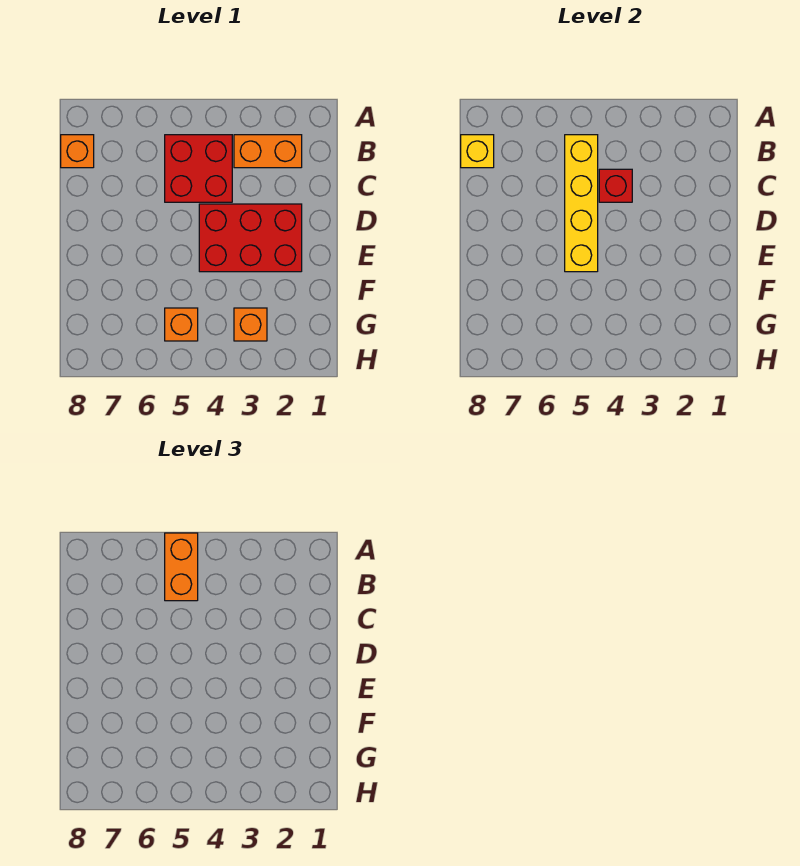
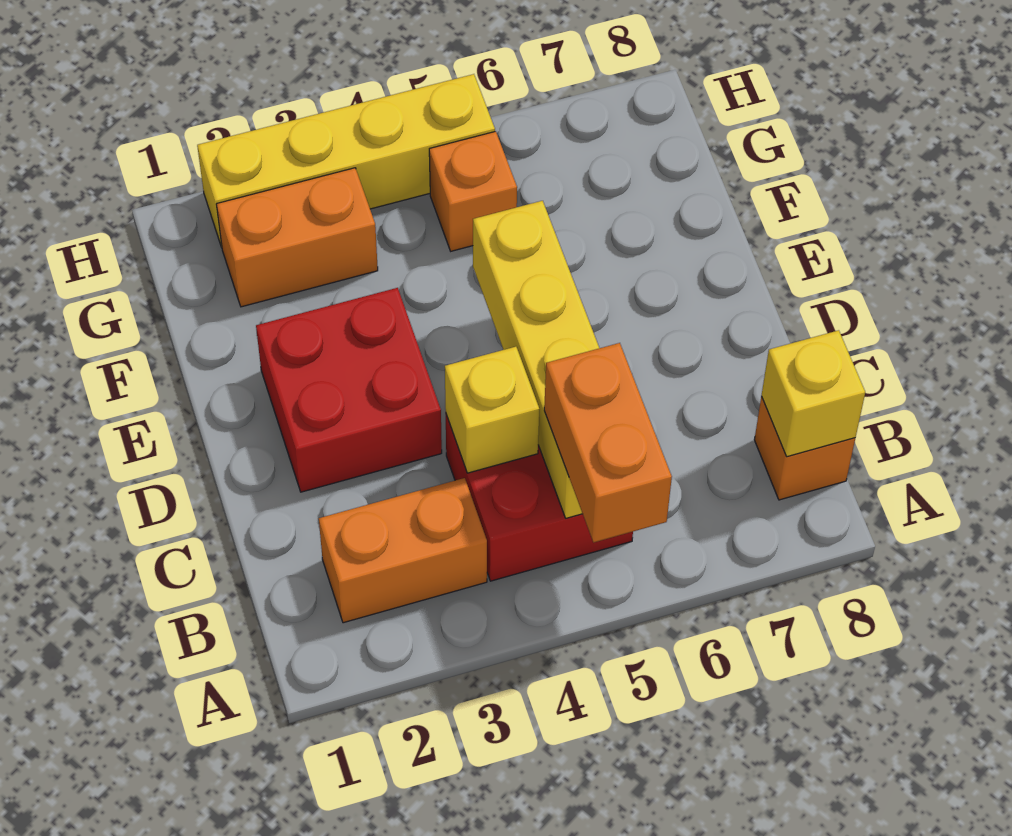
red 1x1 brick [599,169,632,202] -> yellow 1x1 brick [445,347,539,473]
red 2x3 brick [199,204,302,272] -> red 2x2 brick [256,288,442,492]
orange 1x1 brick [234,308,267,341] -> orange 1x2 brick [216,168,378,307]
none -> yellow 1x4 brick [197,74,495,247]

